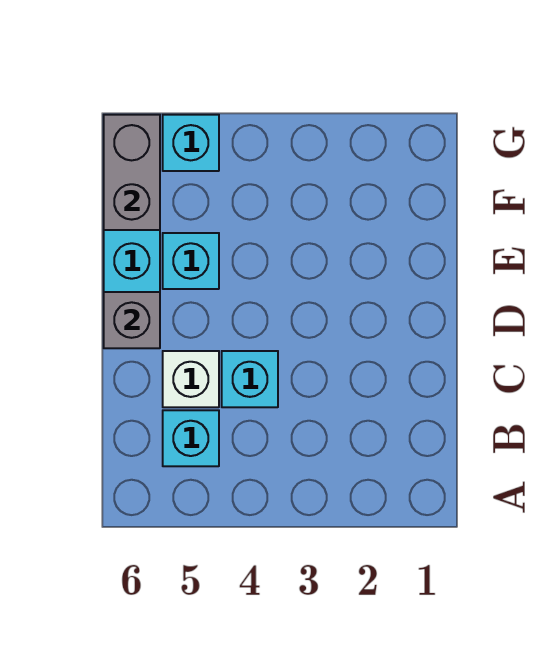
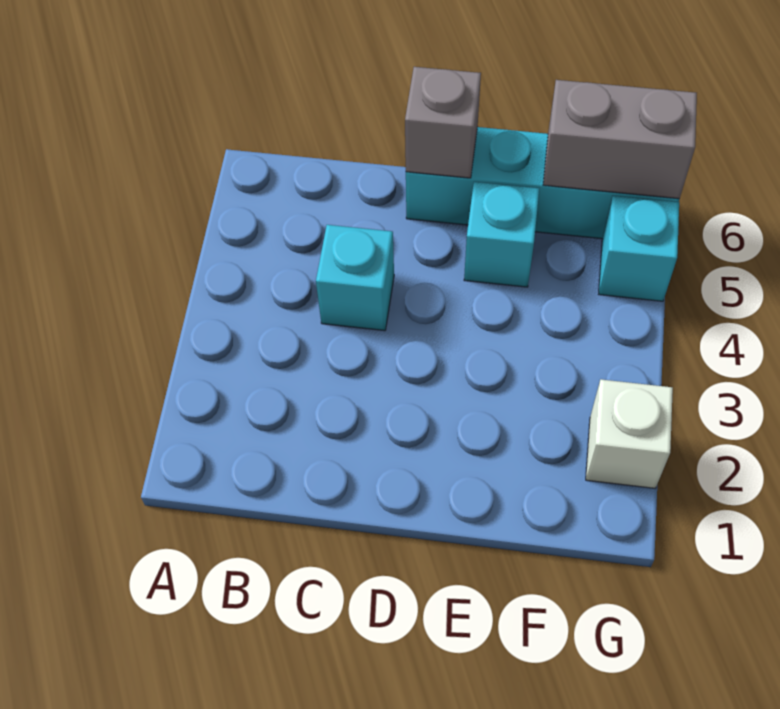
cyan 1x1 brick [163,410,219,466] -> none
white 1x1 brick [163,351,219,407] -> white 1x1 brick moved to [586,379,673,488]

